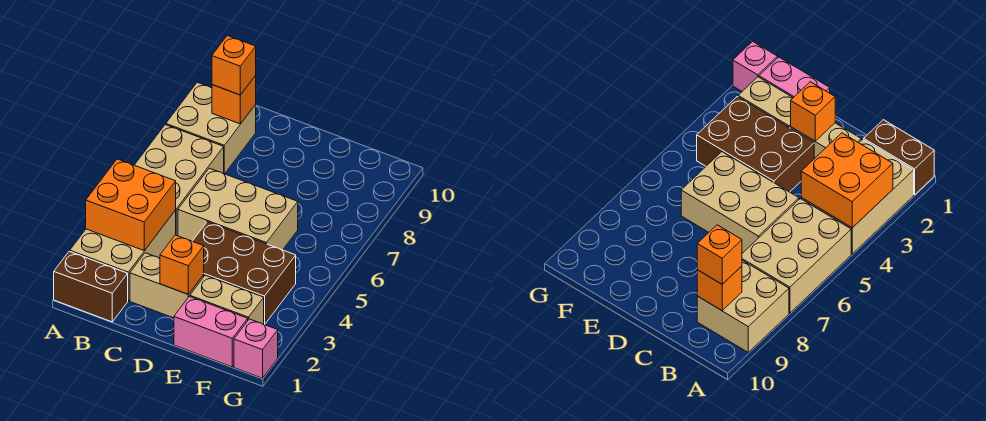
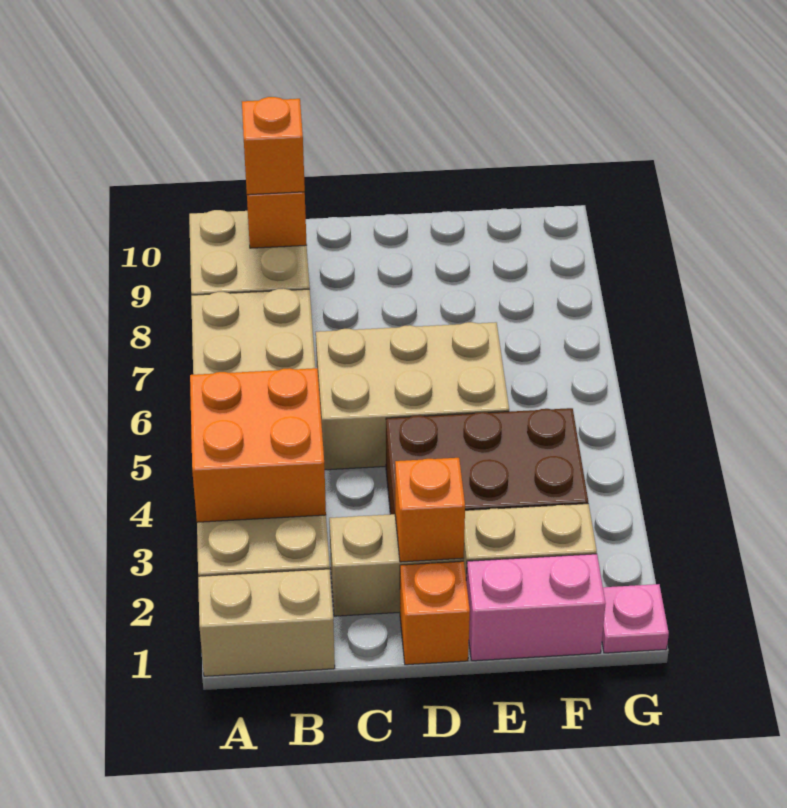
brown 1x2 brick [54,251,128,322] -> tan 1x2 brick [198,569,335,676]
none -> orange 1x1 brick [400,561,470,665]
pink 1x1 brick [234,319,278,378] -> pink 1x1 plate [602,584,669,653]

